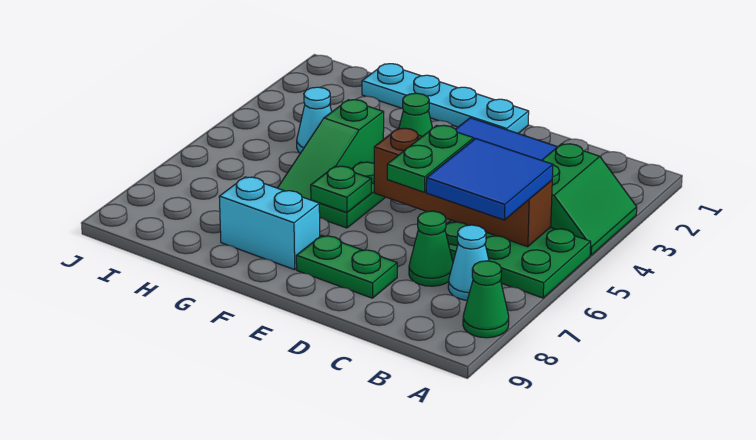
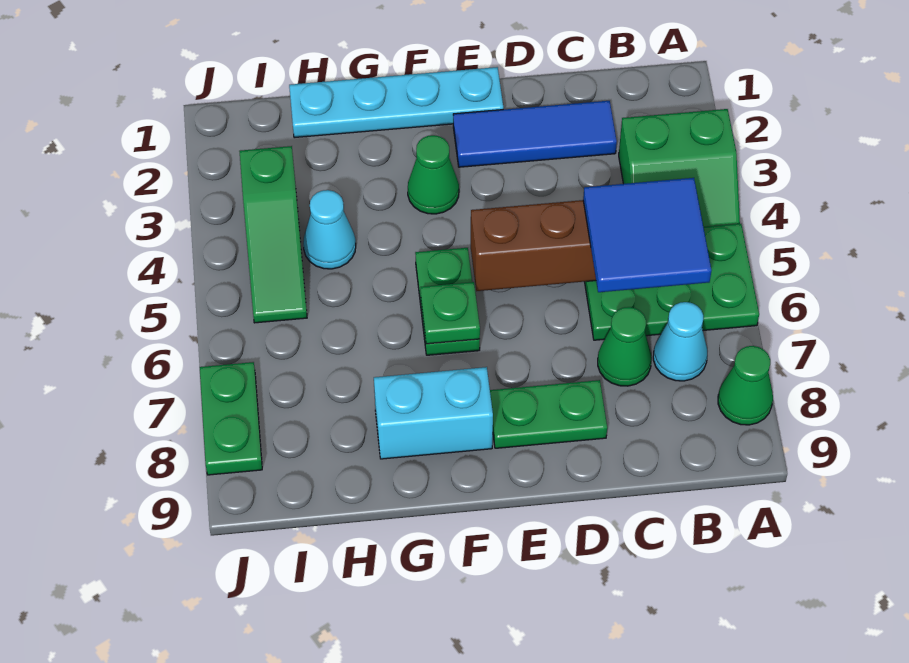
green 2x2 slope [542,144,637,255] -> green 2x2 slope turned to [619,109,740,227]
green 1x2 plate [387,125,474,192] -> green 1x2 plate moved to [200,362,262,475]
green 1x3 slope [278,100,384,200] -> green 1x3 slope moved to [239,146,307,323]

